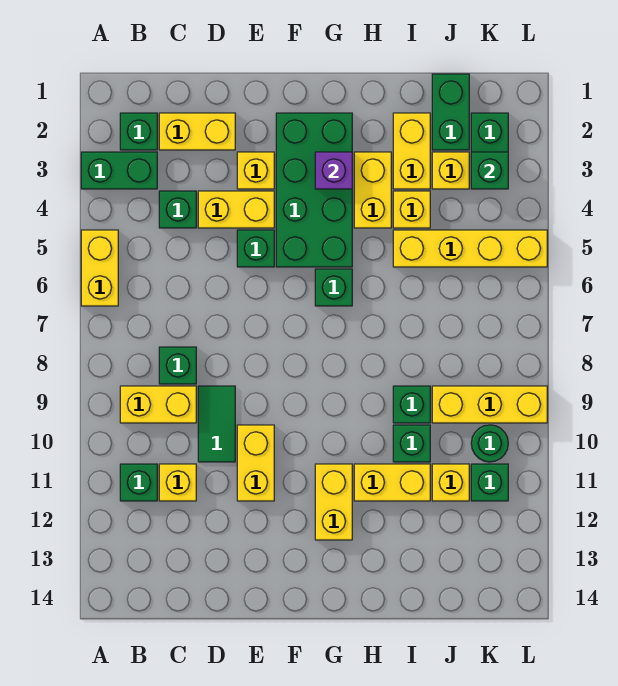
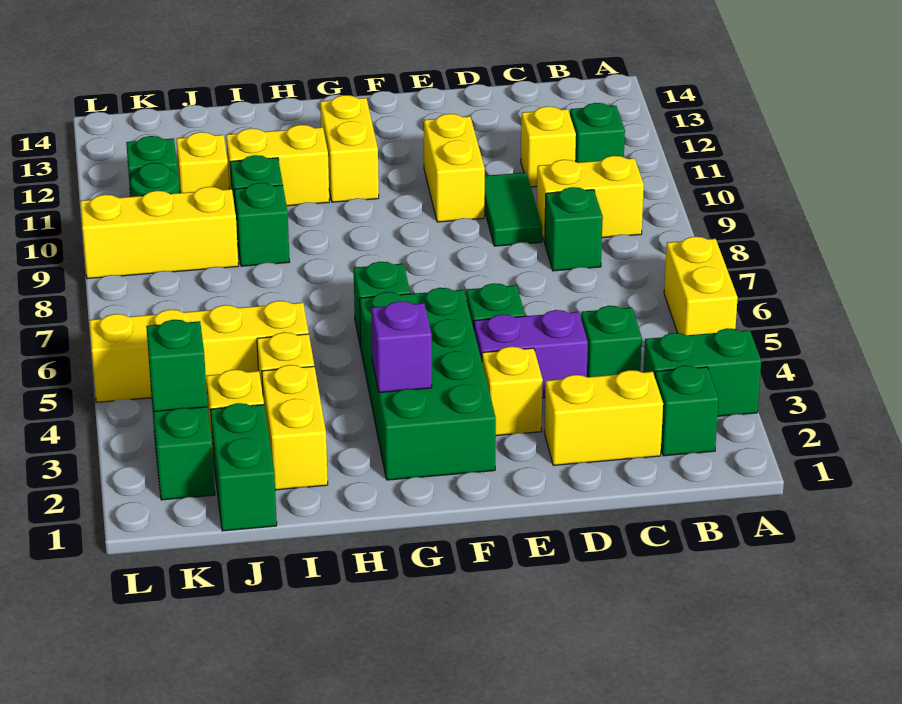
yellow 1x2 brick [198,191,274,228] -> purple 1x2 brick [474,310,588,398]
yellow 1x2 brick [354,152,391,228] -> none

